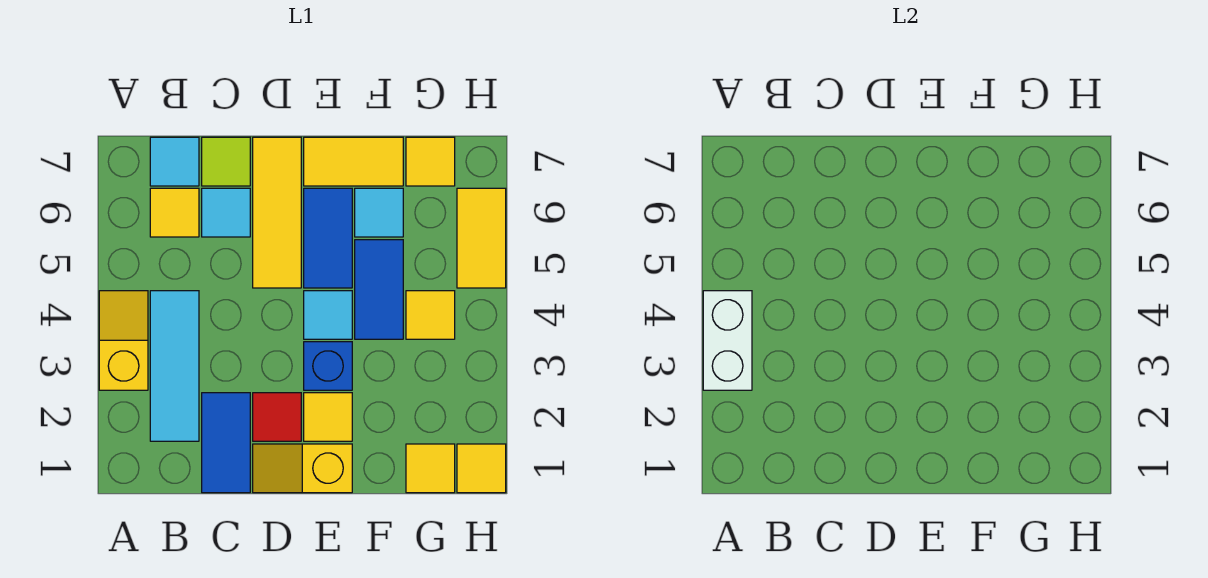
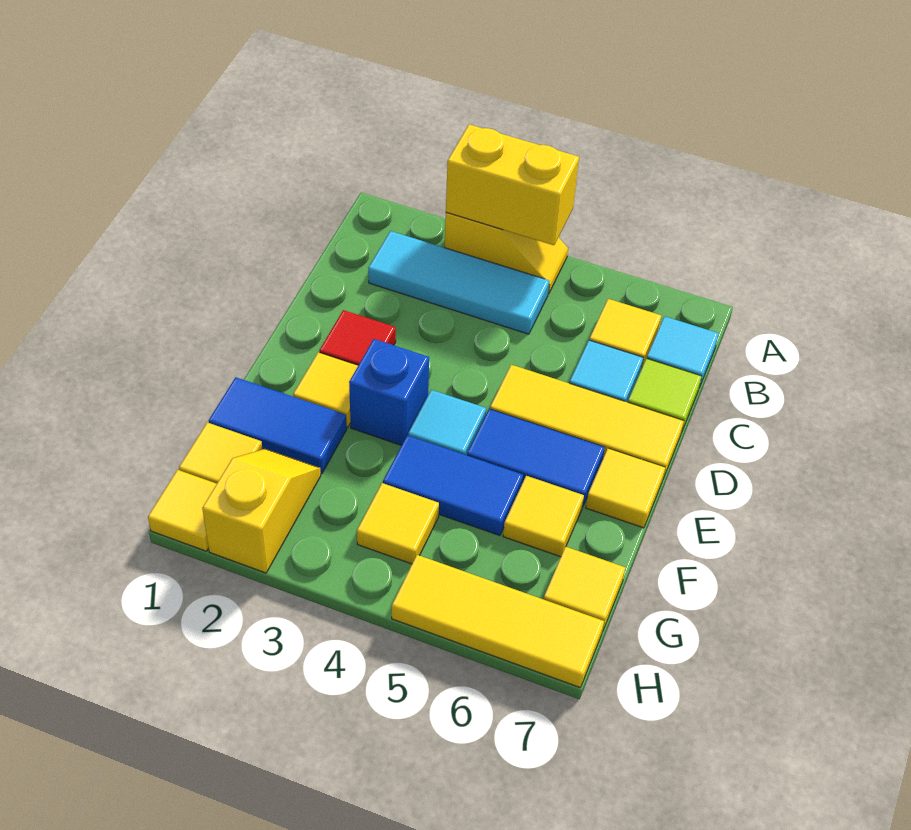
white 1x2 brick [703,291,752,390] -> yellow 1x2 brick [446,124,579,245]
blue 1x2 tile [202,393,250,493] -> blue 1x2 tile moved to [209,377,347,474]
yellow 1x2 slope [253,444,352,493] -> yellow 1x2 slope moved to [202,449,321,573]
yellow 1x2 tile [304,137,403,186] -> yellow 1x1 tile [586,448,665,528]
cyan 1x1 tile [355,188,403,237] -> yellow 1x1 tile [503,476,584,557]
yellow 1x2 tile [457,188,506,288] -> yellow 1x3 tile [392,555,604,687]

